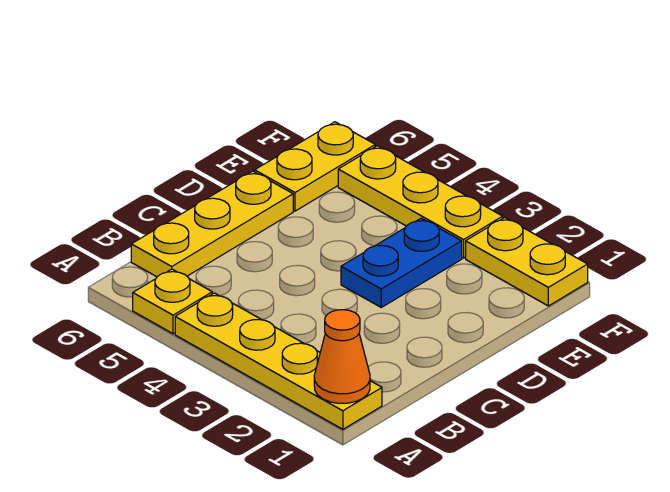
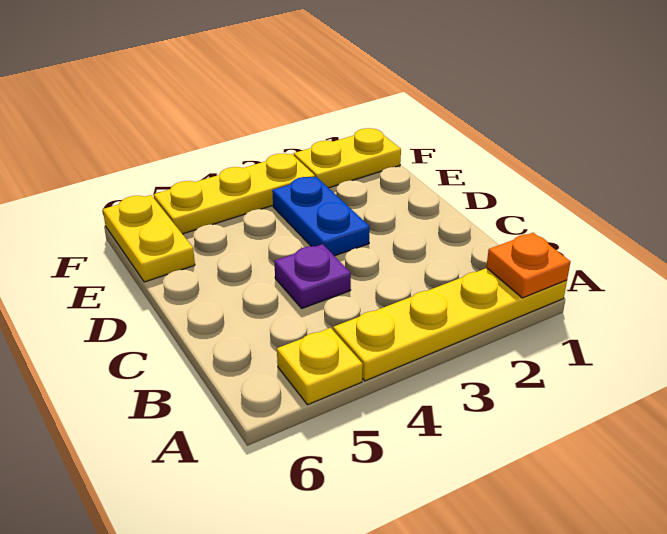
orange 1x1 cone [314,310,370,403] -> orange 1x1 plate [486,233,570,298]
yellow 1x3 plate [131,171,293,277] -> none
none -> purple 1x1 plate [274,244,351,308]

